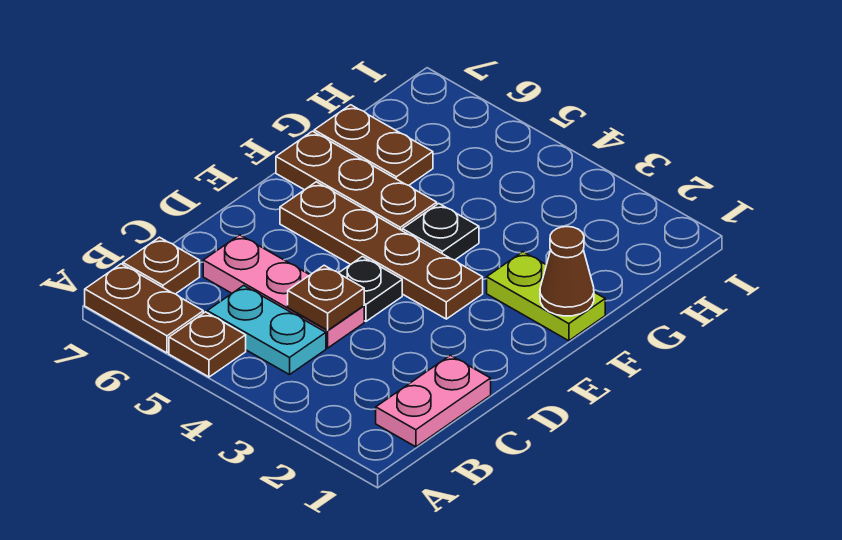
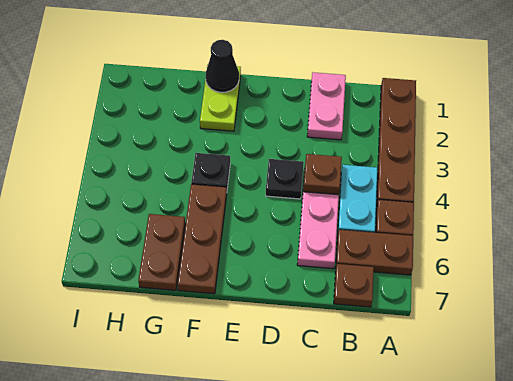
brown 1x2 plate [85,264,203,353] -> brown 1x2 plate turned to [336,230,413,275]
pink 1x2 plate [376,355,491,447] -> pink 1x2 plate turned to [307,72,346,140]
brown 1x4 plate [280,182,483,319] -> brown 1x4 plate moved to [377,78,416,203]
brown 1x1 cone [540,227,594,316] -> black 1x1 cone [206,40,239,92]

